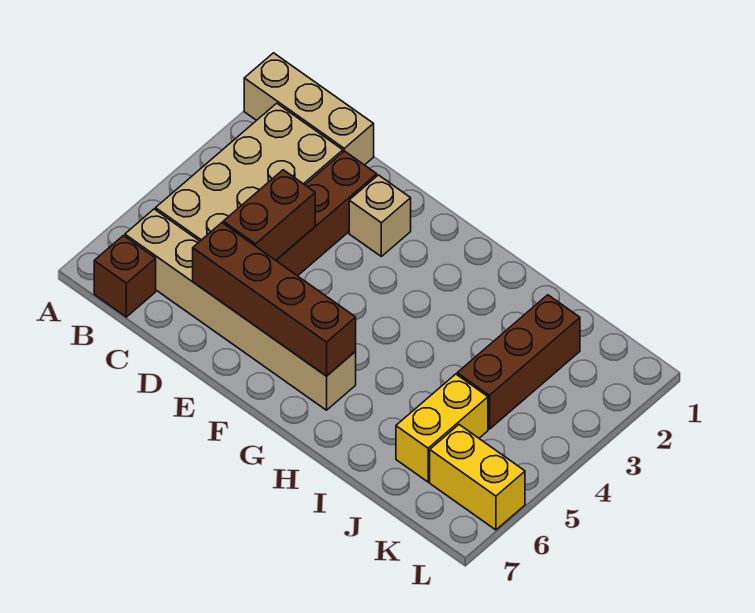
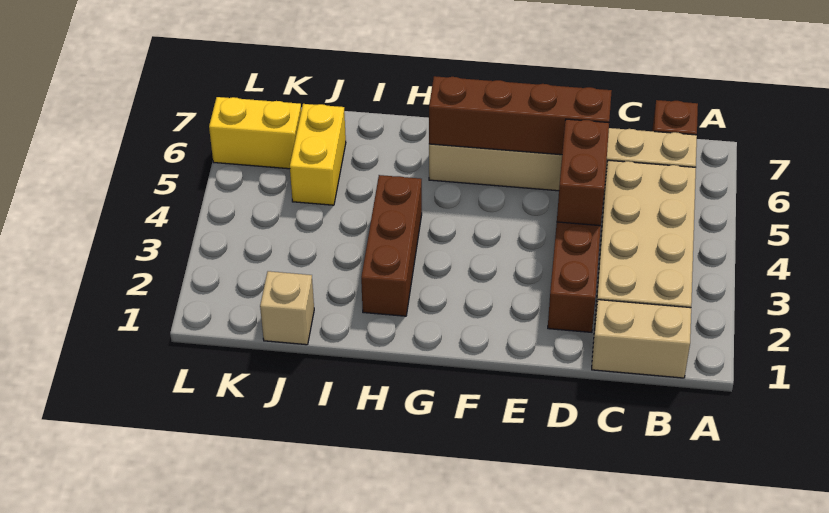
tan 1x3 brick [244,53,374,165] -> tan 1x2 brick [592,300,691,378]
tan 1x1 brick [349,175,411,256] -> tan 1x1 brick moved to [260,271,314,345]
brown 1x3 brick [457,295,580,429] -> brown 1x3 brick moved to [361,175,422,316]

